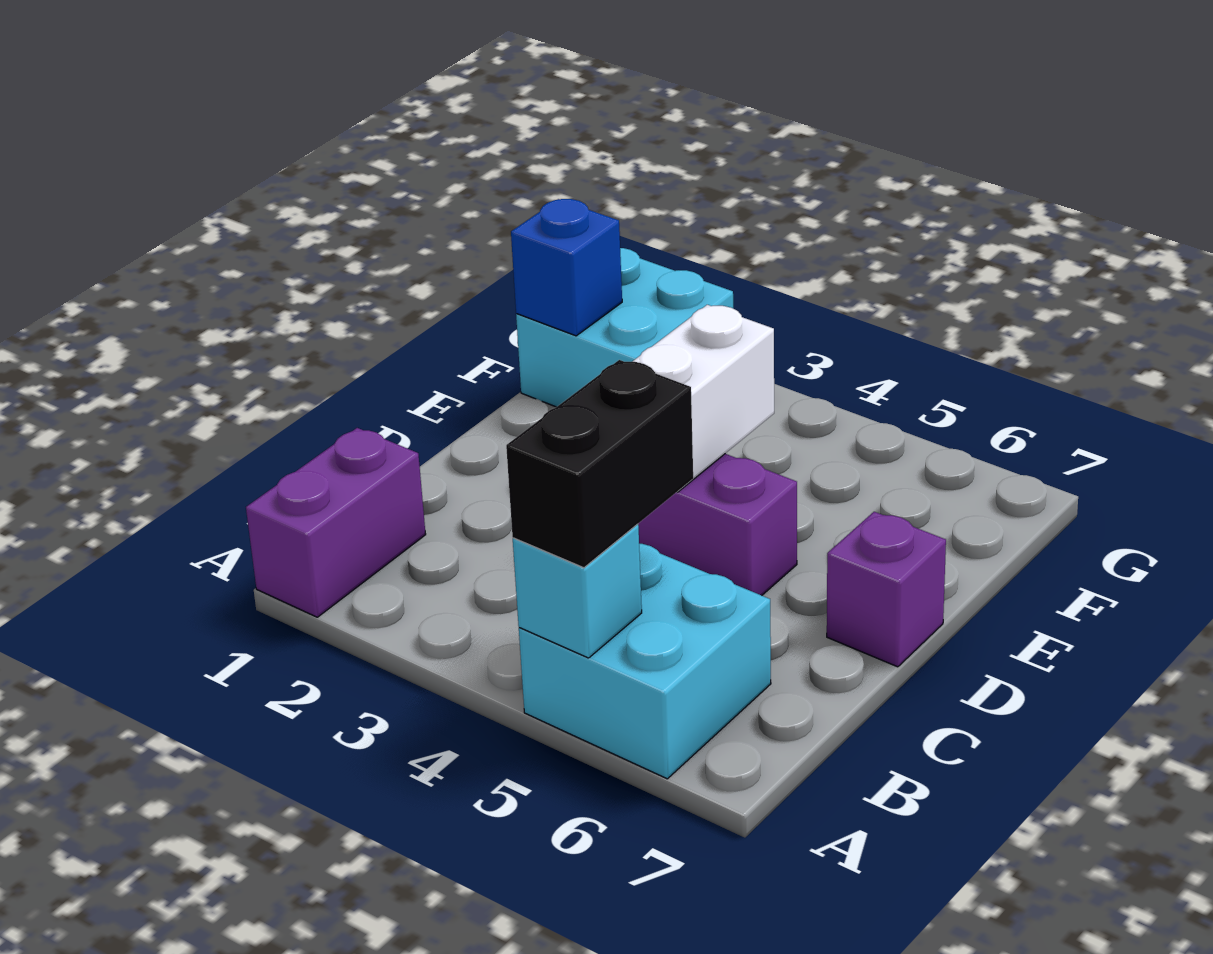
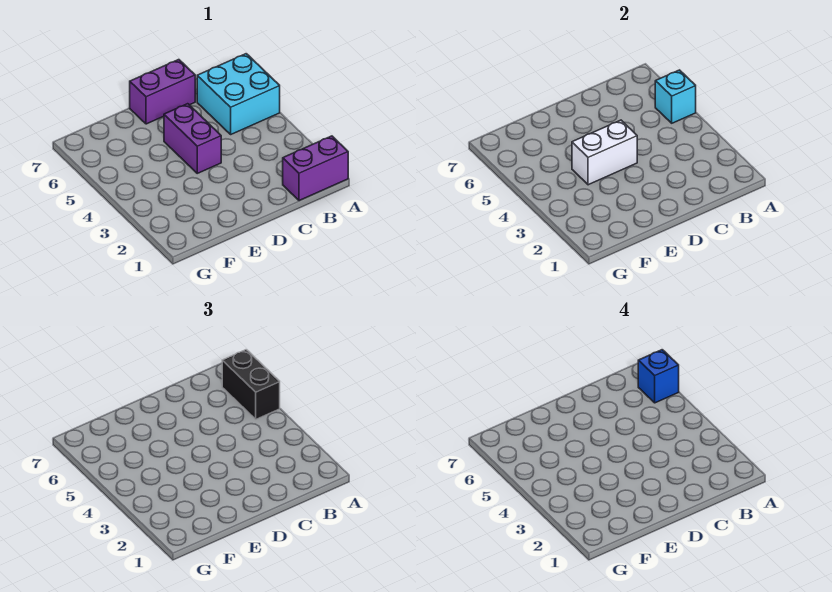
black 1x2 brick [506,360,693,568] -> black 1x2 brick turned to [222,350,280,419]
purple 1x1 brick [827,512,946,667] -> purple 1x2 brick [130,60,195,124]
cyan 2x2 brick [516,248,733,407] -> none
blue 1x1 brick [511,199,622,336] -> blue 1x1 brick moved to [638,350,679,403]

